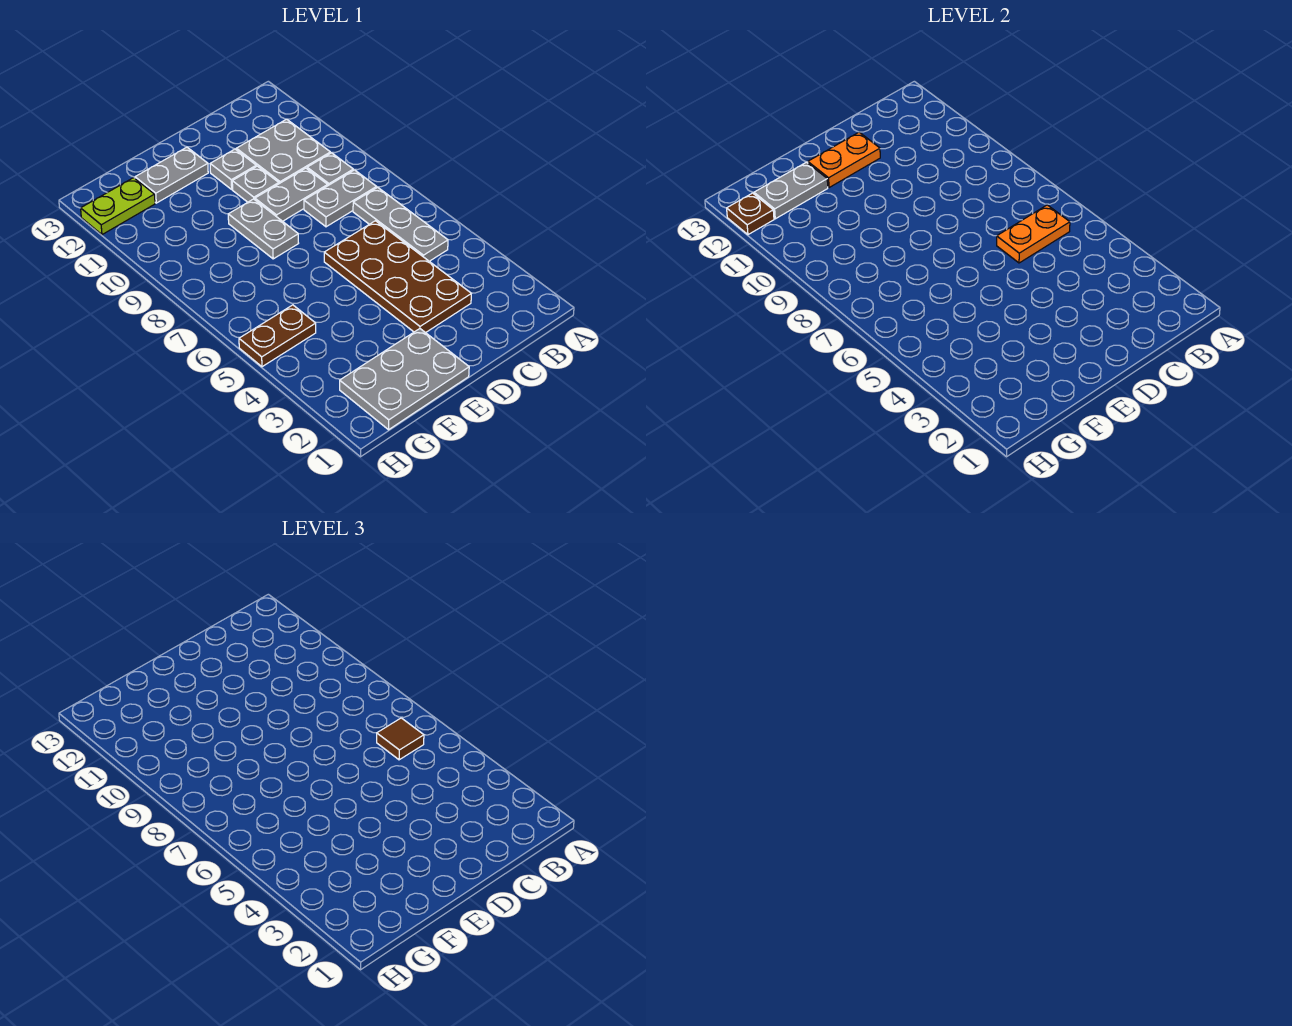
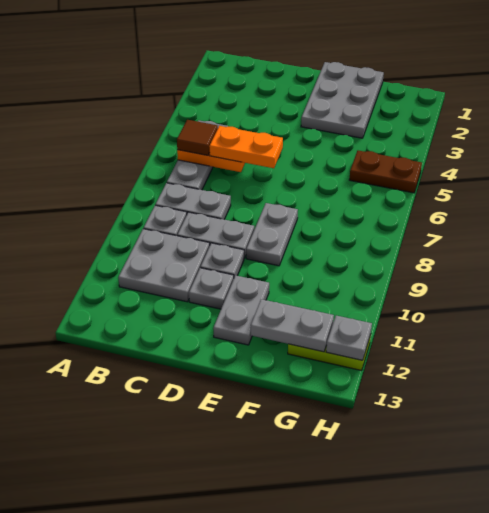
brown 2x4 plate [324,221,471,333] -> none
orange 1x2 plate [808,132,880,188] -> orange 1x2 plate moved to [209,126,283,168]
grey 2x3 plate [340,329,469,430] -> grey 2x3 plate turned to [301,62,384,138]
grey 1x2 plate [135,147,208,203] -> grey 1x2 plate turned to [213,275,269,345]
brown 1x1 plate [727,193,774,235] -> grey 1x1 plate [326,316,372,360]

